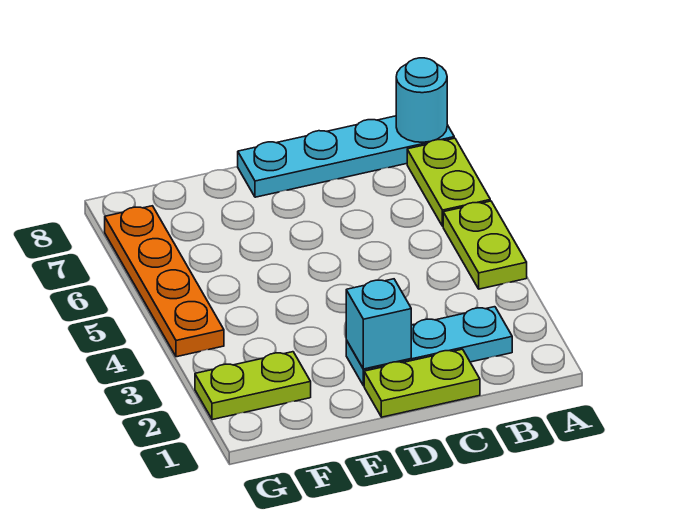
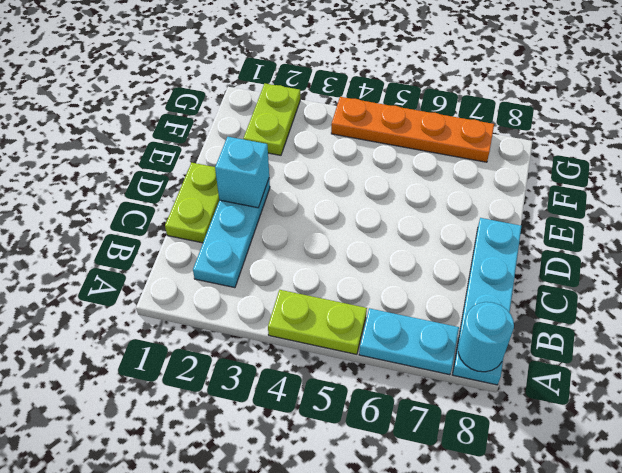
lime 1x2 plate [407,138,490,226] -> cyan 1x2 plate [359,308,459,375]

